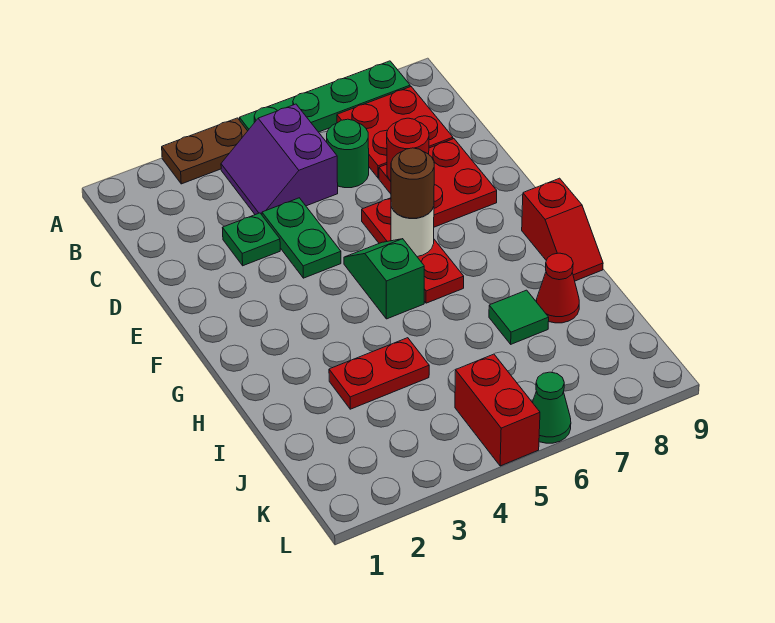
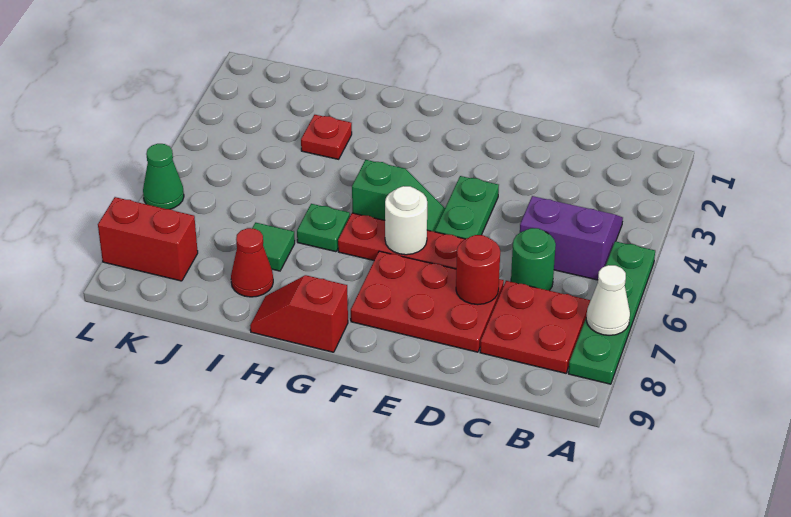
brown 1x2 plate [162,118,247,184] -> none
none -> white 1x1 cone [586,265,630,335]
green 1x1 plate [223,213,280,266] -> green 1x1 plate moved to [297,204,350,252]
green 1x2 plate [262,198,341,278] -> green 1x2 plate turned to [435,176,499,239]
red 2x2 plate [379,139,497,227] -> red 2x3 plate [351,251,504,352]
brown 1x1 round brick [391,148,434,218] -> none
red 1x2 plate [329,338,429,409] -> red 1x1 plate [301,115,352,159]
red 1x2 brick [455,354,540,466] -> red 1x2 brick moved to [98,197,198,281]

